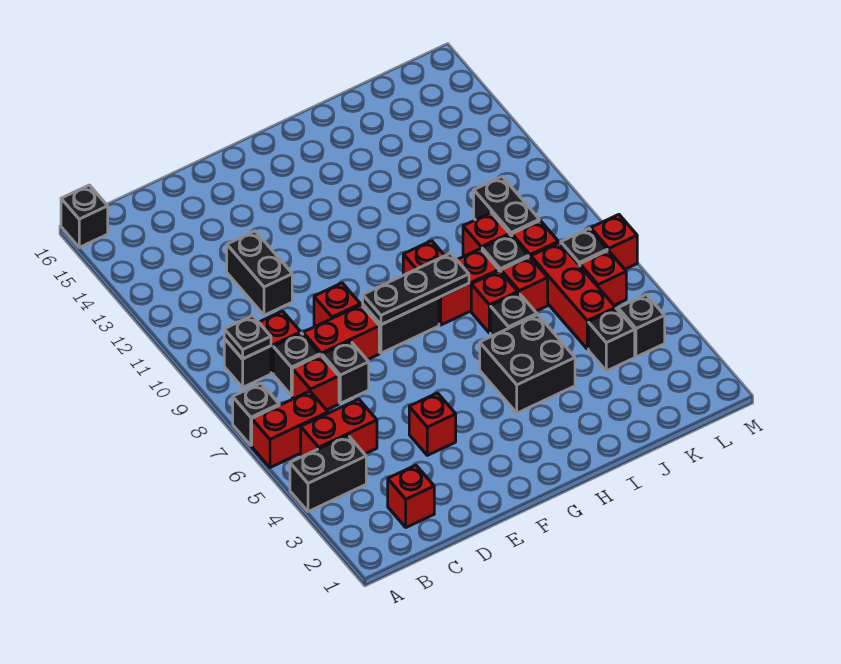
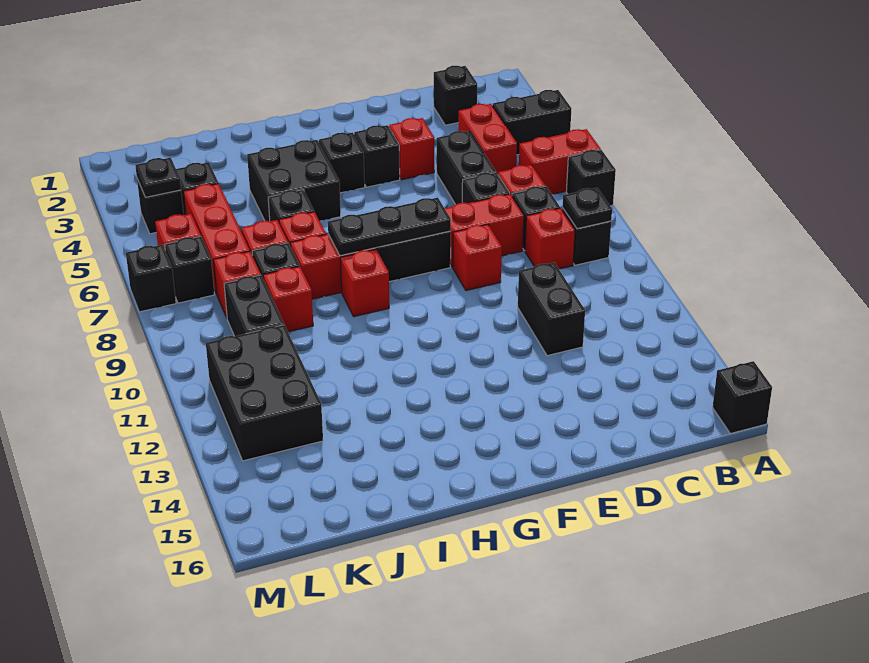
red 1x2 brick [301,399,377,457] -> red 1x2 brick turned to [458,104,517,174]
red 1x1 brick [388,465,434,527] -> black 1x1 brick [434,66,477,125]
none -> black 1x2 brick [437,131,496,205]
none -> black 1x1 brick [354,125,400,187]
none -> black 1x1 brick [319,132,365,193]
none -> black 2x3 brick [206,325,323,461]
none -> black 1x1 plate [135,158,181,197]
red 1x1 brick [591,215,637,269] -> black 1x1 brick [126,245,176,312]

